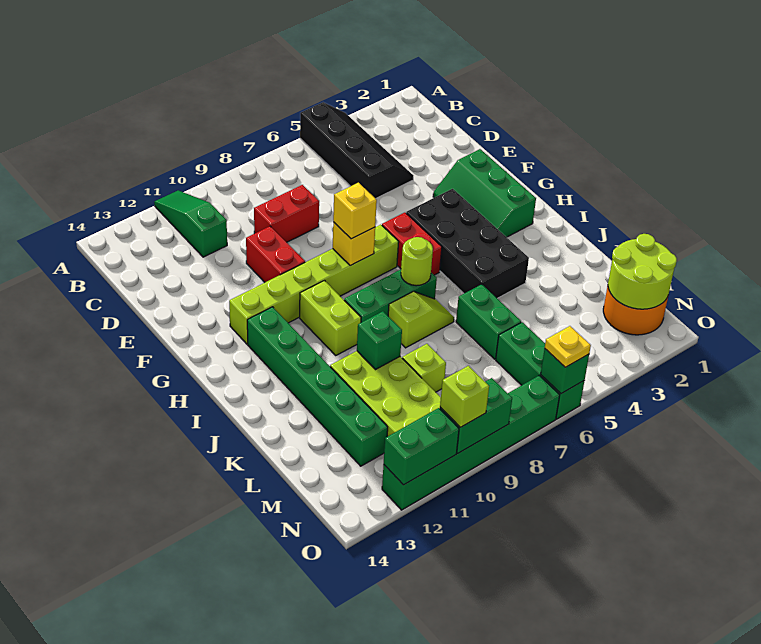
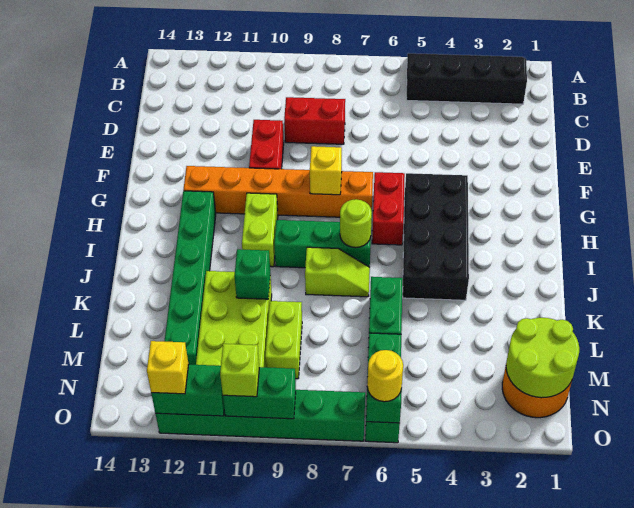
black 2x4 slope [300,102,414,199] -> black 2x4 slope turned to [406,53,527,104]
green 1x3 slope [154,190,227,257] -> none
green 2x3 slope [433,149,536,237] -> none
lime 1x6 brick [229,224,399,344] -> orange 1x6 brick [184,166,373,217]
yellow 1x1 brick [333,183,377,239] -> yellow 1x1 brick moved to [147,341,189,394]
lime 1x1 brick [402,344,446,392] -> lime 1x2 brick [265,301,302,379]
yellow 1x1 plate [545,326,591,367] -> yellow 1x1 round brick [367,350,403,402]

